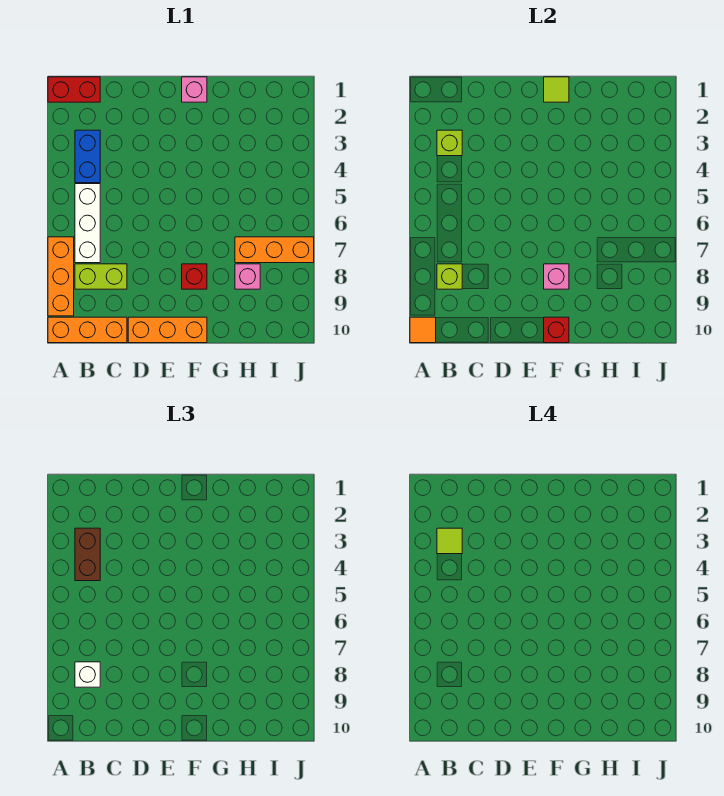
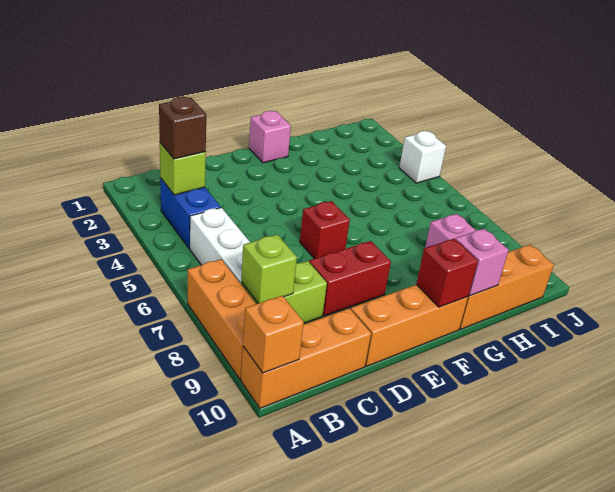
red 1x2 brick [48,77,100,102] -> red 1x2 brick moved to [309,241,391,316]
orange 1x1 tile [410,317,436,343] -> orange 1x1 brick [243,296,304,373]
brown 1x2 brick [75,528,100,581] -> brown 1x1 brick [159,97,206,159]
lime 1x1 tile [437,528,462,554] -> none
white 1x1 brick [75,662,100,687] -> white 1x1 brick moved to [399,131,446,183]
lime 1x1 tile [544,77,569,102] -> none
red 1x1 brick [182,264,207,289] -> red 1x1 brick moved to [300,201,350,259]
pink 1x1 brick [544,264,569,289] -> pink 1x1 brick moved to [455,229,508,296]
orange 1x3 brick [235,237,314,263] -> orange 1x3 brick moved to [459,245,554,329]

